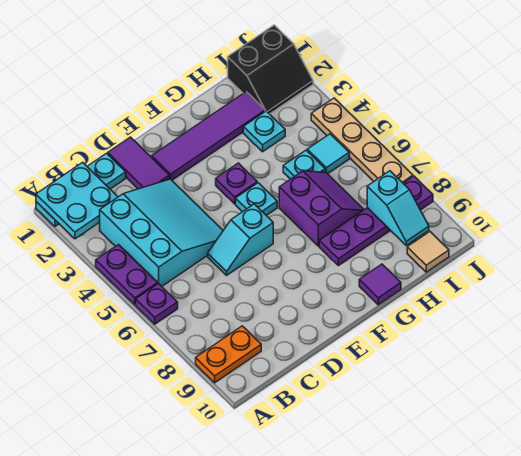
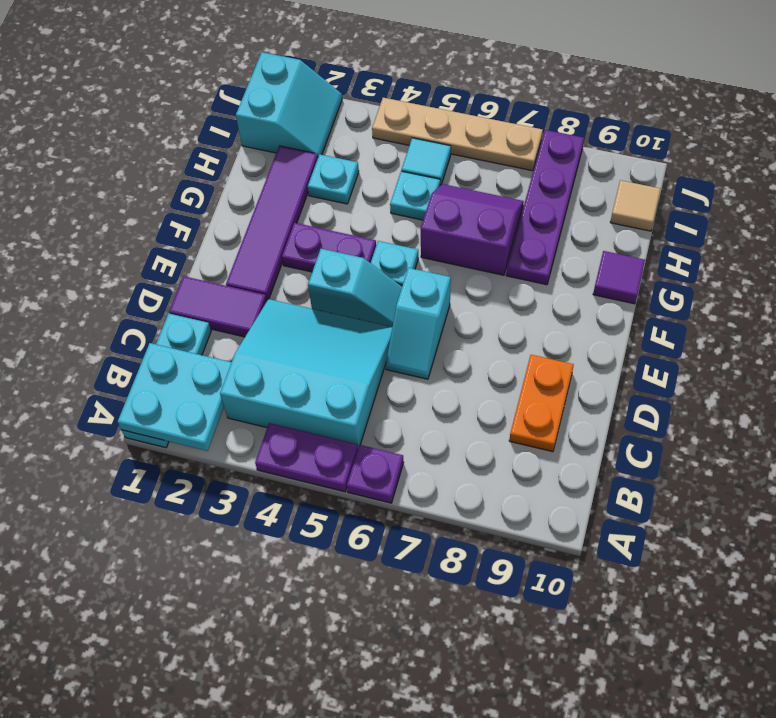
orange 1x2 plate [196,326,261,383] -> orange 1x2 plate moved to [509,355,574,452]
purple 1x1 plate [216,163,257,204] -> purple 1x2 plate [282,223,376,272]
black 2x2 slope [228,25,313,114] -> cyan 2x2 slope [236,52,342,156]
cyan 1x2 slope [367,171,429,245] -> cyan 1x2 slope moved to [308,249,402,327]

